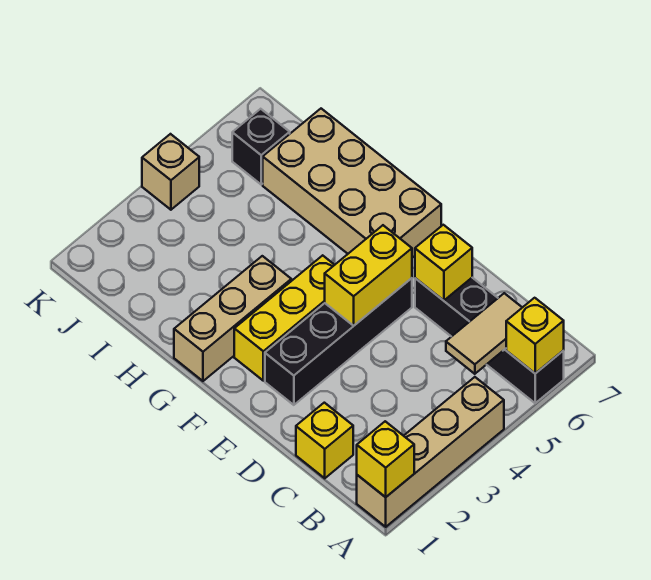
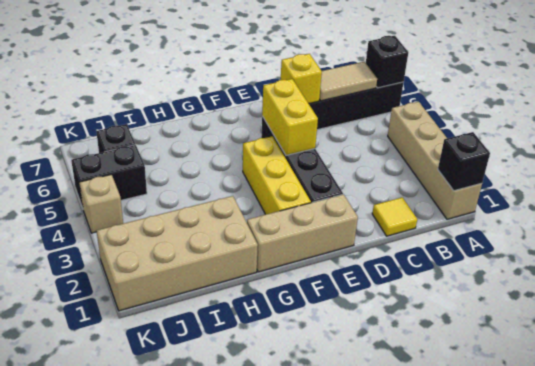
yellow 1x1 brick [357,421,414,497] -> black 1x1 brick [438,132,490,191]
yellow 1x1 brick [506,298,564,373] -> black 1x1 brick [366,36,408,88]
tan 1x2 tile [446,293,522,374] -> tan 1x2 tile turned to [319,62,377,101]
yellow 1x1 brick [296,403,353,478] -> yellow 1x1 tile [372,197,417,236]
tan 2x4 brick [263,109,441,258] -> tan 2x4 brick moved to [97,196,258,311]
tan 1x3 brick [174,256,291,381] -> tan 1x3 brick turned to [247,194,358,272]
none -> black 1x2 brick [71,145,147,208]

